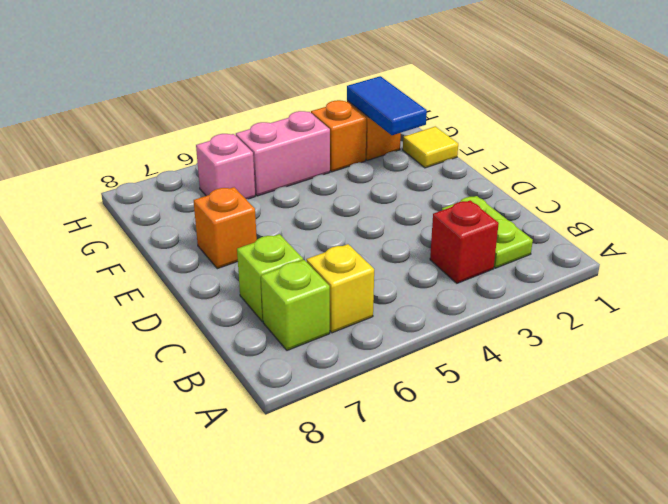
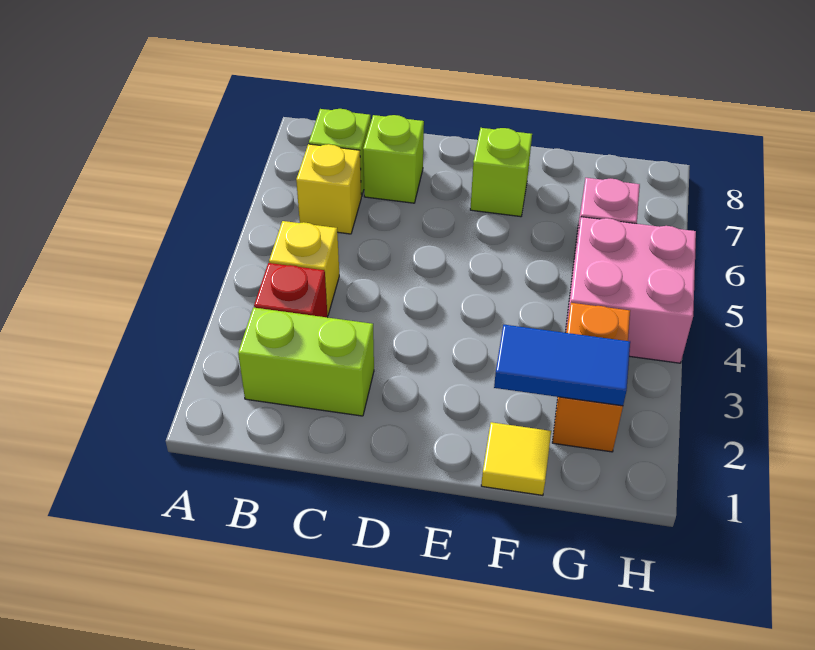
lime 1x2 plate [442,196,533,268] -> lime 1x2 brick [238,308,374,416]
none -> yellow 1x1 brick [269,221,339,316]
orange 1x1 brick [194,187,257,269] -> lime 1x1 brick [470,128,532,217]
pink 1x2 brick [236,111,330,196] -> pink 2x2 brick [565,217,696,363]

